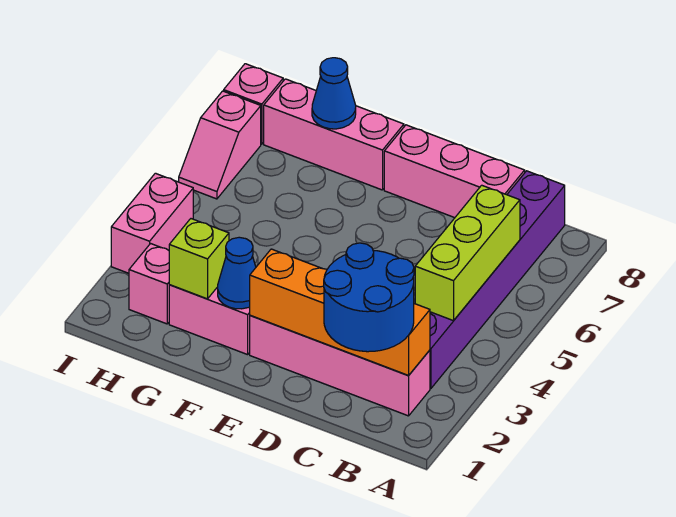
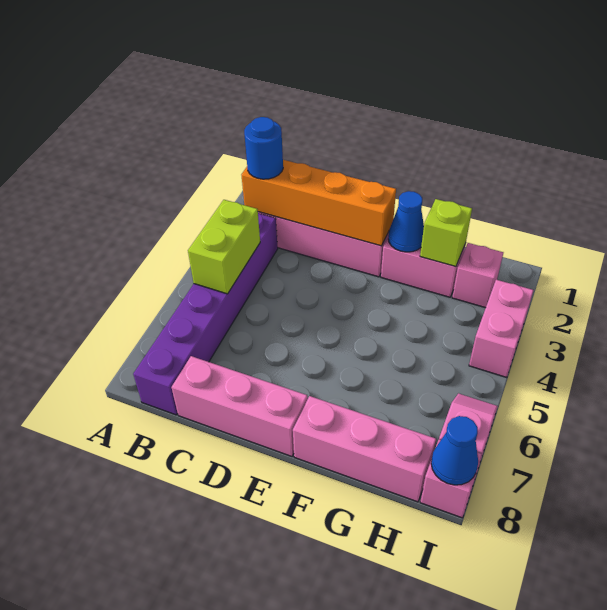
blue 2x2 round brick [324,243,414,352] -> blue 1x1 round brick [244,117,283,179]
lime 1x3 brick [415,185,520,321] -> lime 1x2 brick [188,200,260,294]
blue 1x1 cone [312,58,356,129] -> blue 1x1 cone moved to [431,416,478,485]

